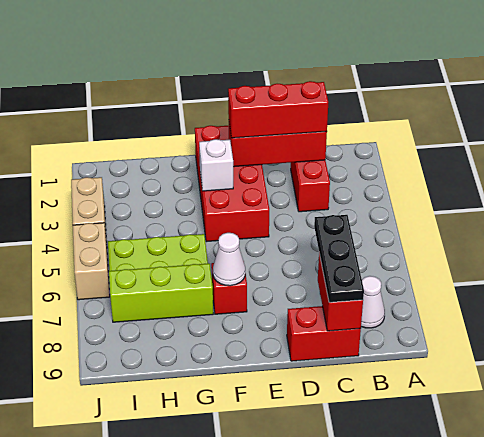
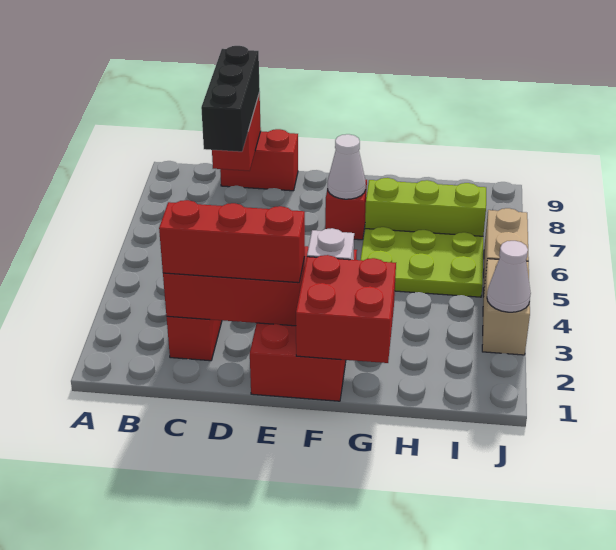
white 1x1 cone [361,276,385,328] -> white 1x1 cone moved to [487,241,531,312]
black 1x3 plate [314,215,364,302] -> black 1x3 brick [201,46,260,152]
none -> red 2x2 brick [296,255,396,363]

